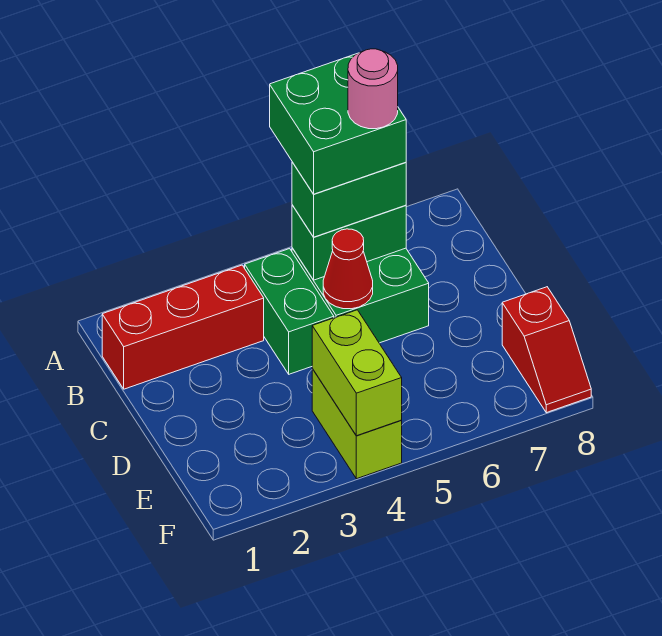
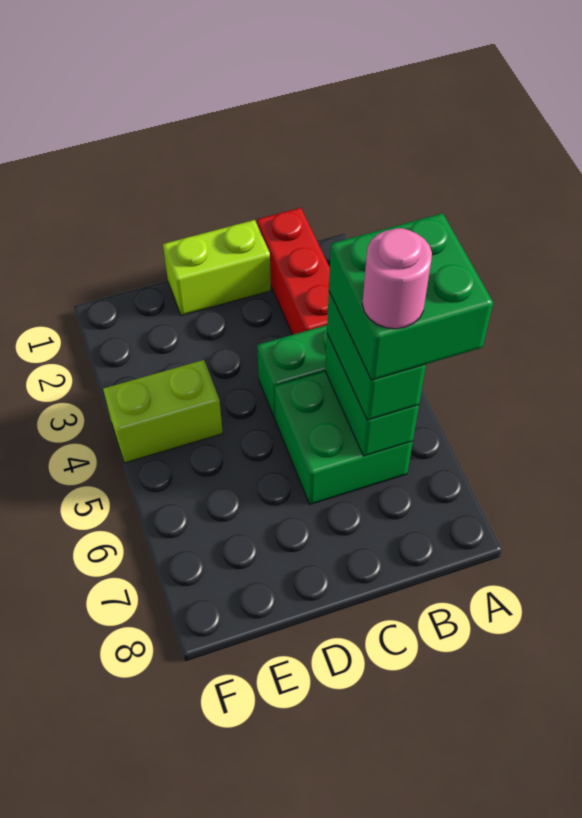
red 1x1 cone [323,229,373,309] -> none
lime 1x2 brick [312,310,402,436] -> lime 1x2 brick moved to [163,220,271,315]
red 1x2 slope [502,287,591,413] -> none

